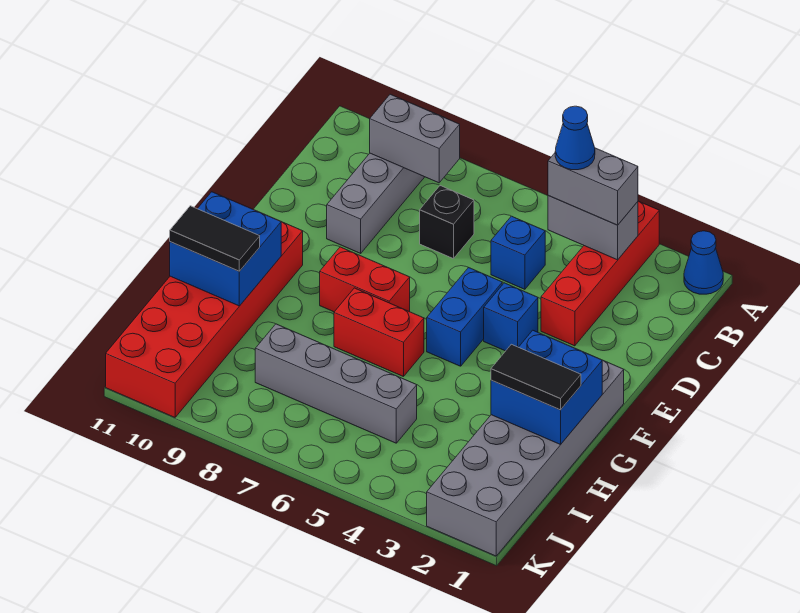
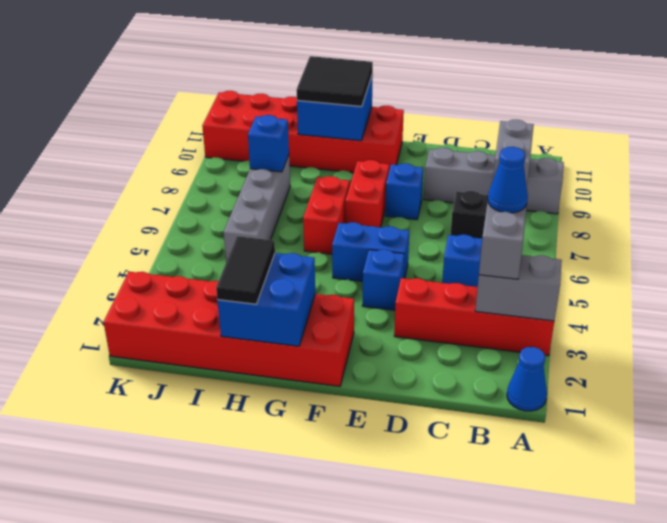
grey 1x2 brick [548,196,638,260] -> grey 1x2 brick turned to [475,255,562,321]
none -> blue 1x1 brick [385,163,423,220]
grey 2x6 brick [427,360,624,556] -> red 2x6 brick [104,272,354,386]
black 1x2 tile [170,206,260,271] -> black 2x2 tile [297,56,373,106]
none -> blue 1x1 brick [248,115,289,172]

